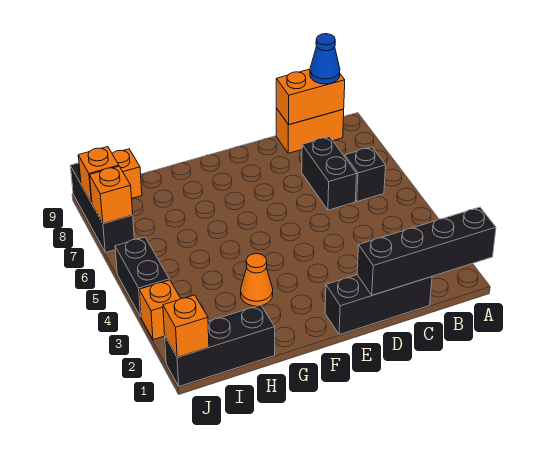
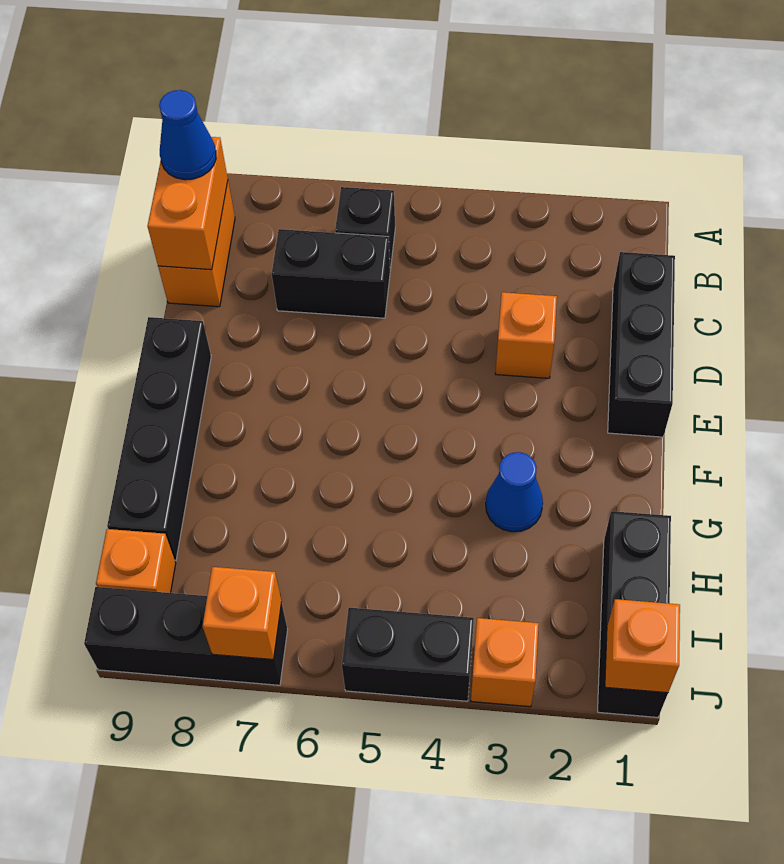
black 1x4 brick [357,207,496,295] -> black 1x4 brick moved to [107,317,211,560]
orange 1x1 cone [241,254,273,306] -> blue 1x1 cone [486,452,543,532]
orange 1x1 brick [78,147,119,203] -> orange 1x1 brick moved to [495,292,557,378]

